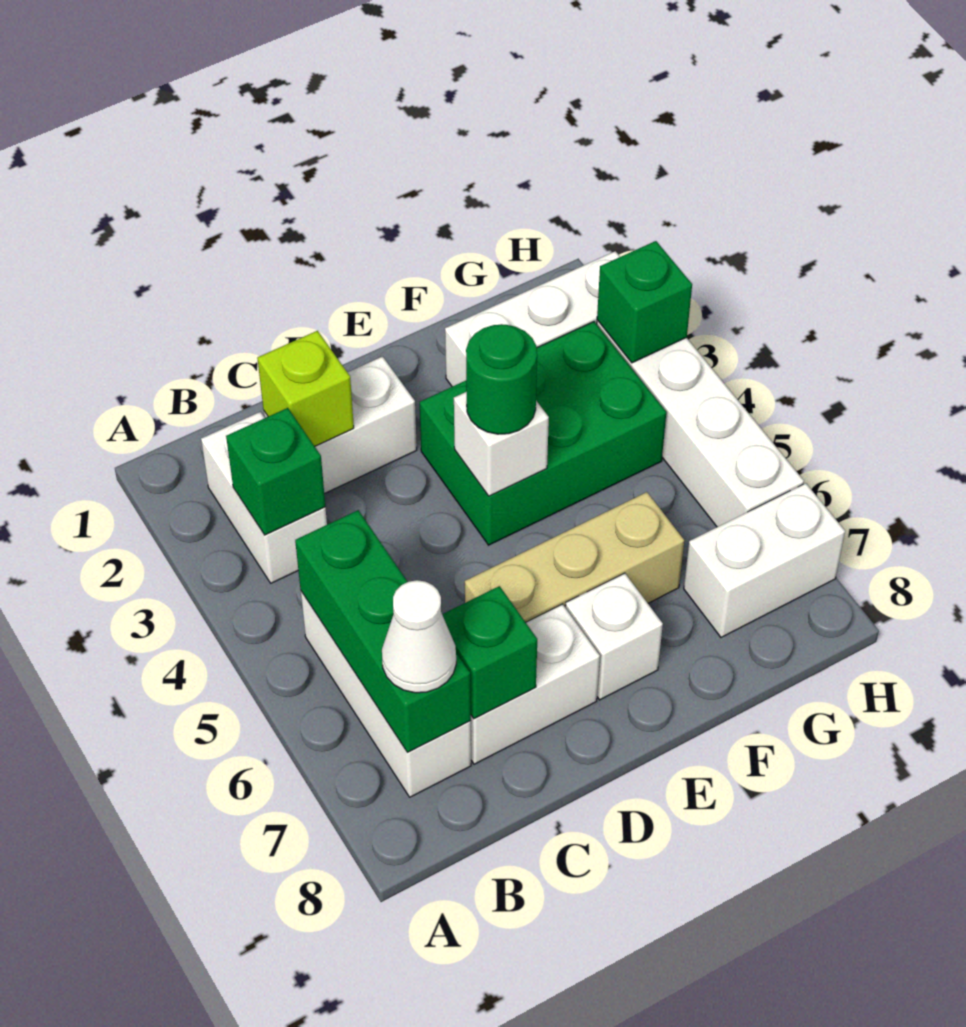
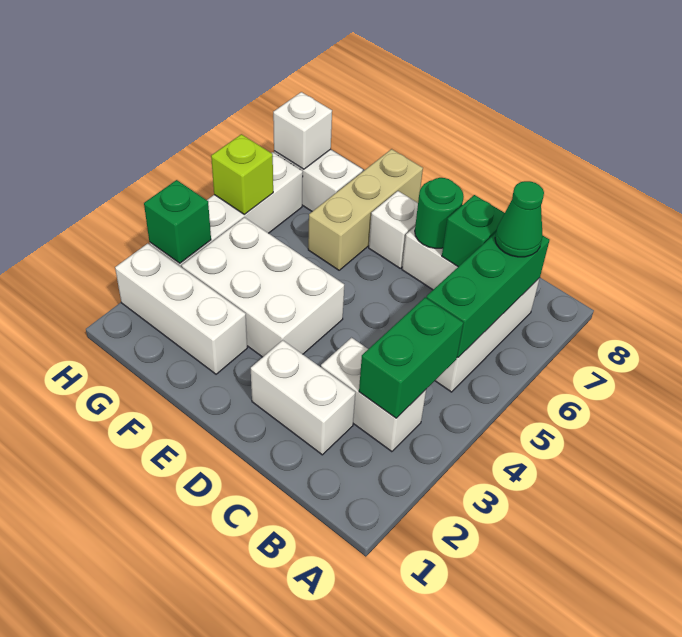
white 1x2 brick [201,412,327,583] -> white 1x2 brick turned to [321,338,426,452]
green 1x1 brick [226,408,325,535] -> green 1x2 brick [359,297,463,418]
white 1x1 cone [382,580,456,693] -> green 1x1 cone [495,181,544,257]
lime 1x1 brick [257,331,354,446] -> lime 1x1 brick moved to [211,134,273,215]
tan 1x3 brick [465,492,684,622] -> tan 1x3 brick turned to [308,149,423,270]
green 2x3 brick [420,322,666,545] -> white 2x3 brick [182,217,344,357]
white 1x1 brick [454,392,549,496] -> white 1x1 brick moved to [273,92,332,169]
green 1x1 round brick [466,324,537,434] -> green 1x1 round brick moved to [415,178,464,248]

